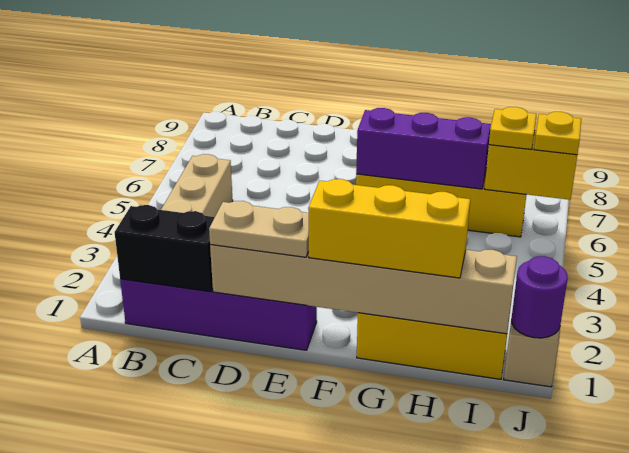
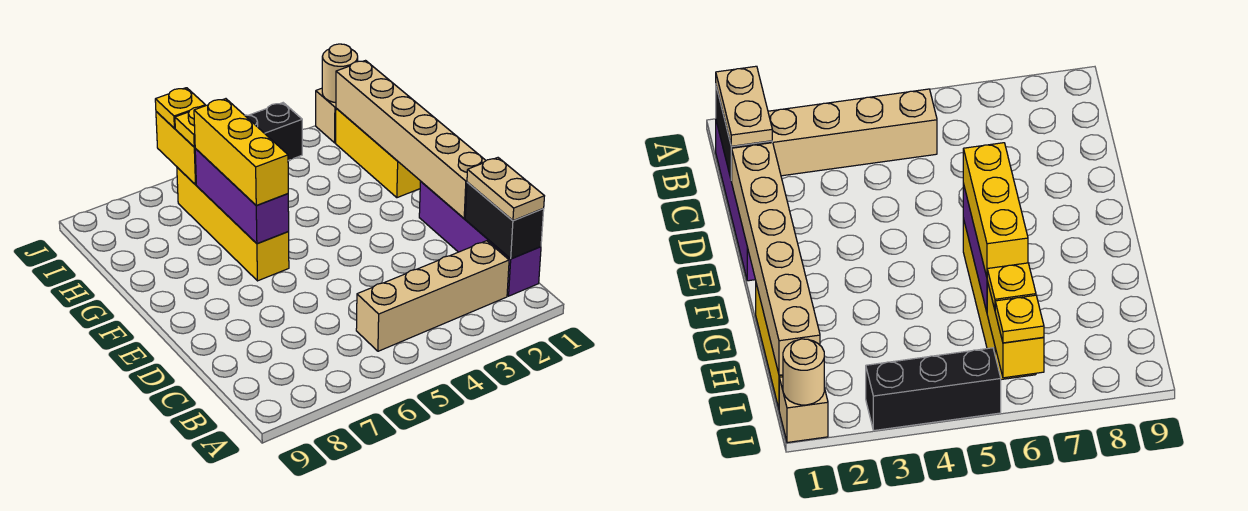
tan 1x2 plate [209,201,309,257] -> tan 1x2 plate moved to [467,158,544,221]
yellow 1x3 brick [308,179,470,278] -> yellow 1x3 brick moved to [194,99,288,206]
purple 1x1 round brick [511,256,568,338] -> tan 1x1 round brick [322,44,358,103]
none -> black 1x3 brick [245,103,302,160]

